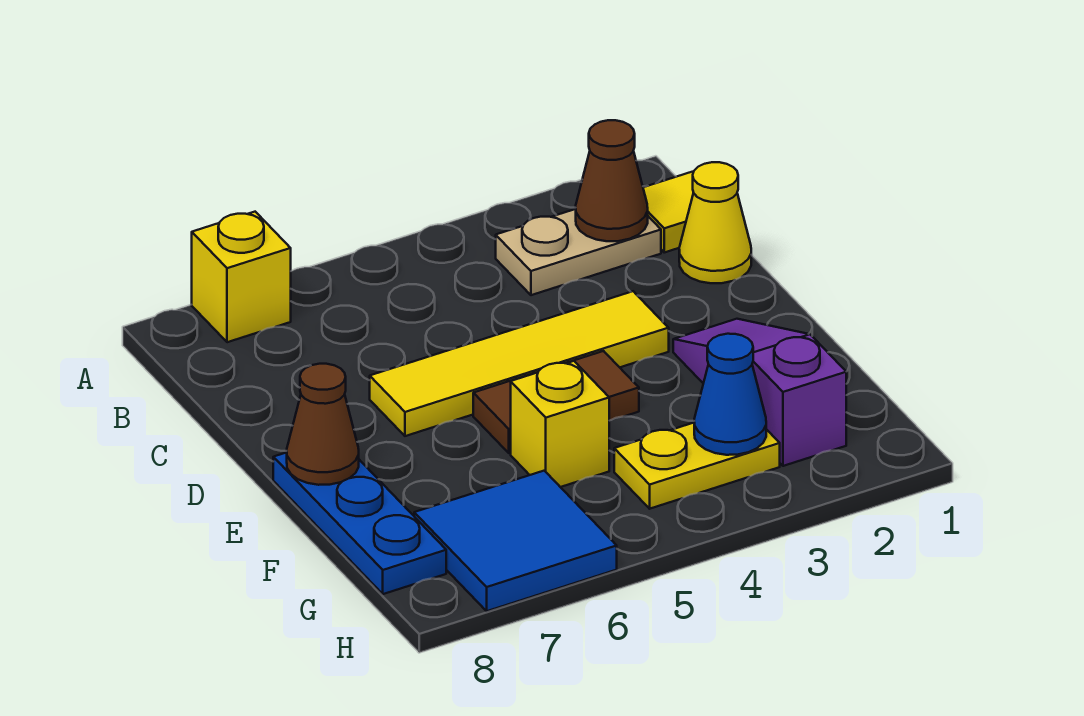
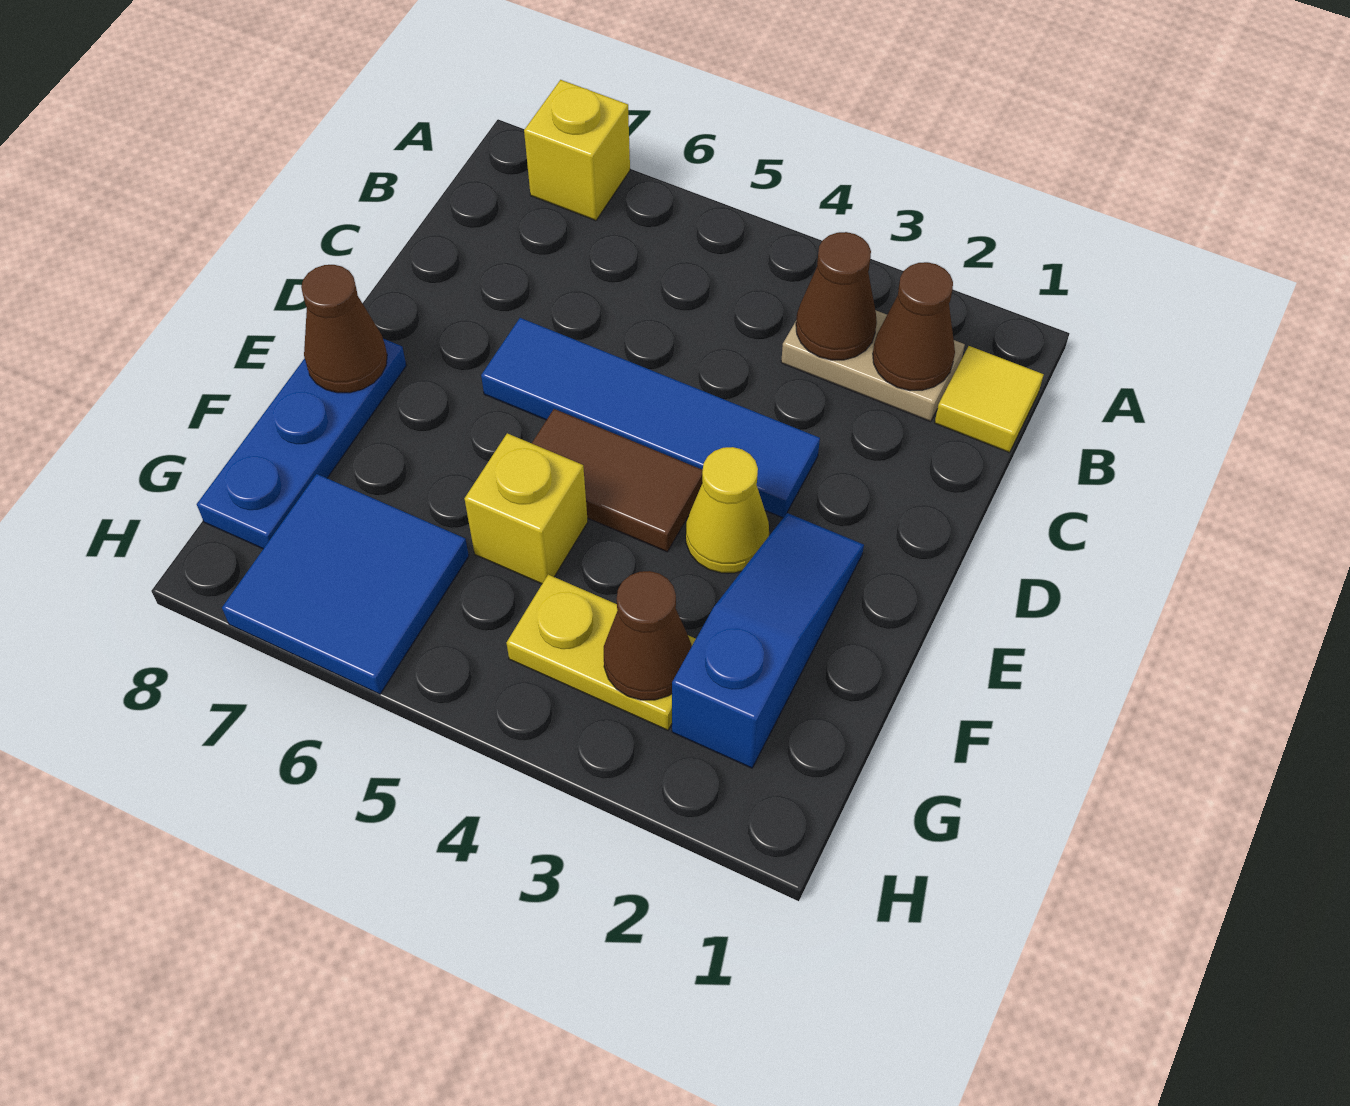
none -> brown 1x1 cone [796,232,877,360]
yellow 1x1 cone [679,162,751,283] -> yellow 1x1 cone moved to [686,447,769,573]
yellow 1x4 tile [370,291,669,436] -> blue 1x4 tile [481,318,820,518]
purple 1x3 slope [673,319,846,466] -> blue 1x3 slope [672,513,864,768]
blue 1x1 cone [694,334,766,455] -> brown 1x1 cone [604,571,692,700]

